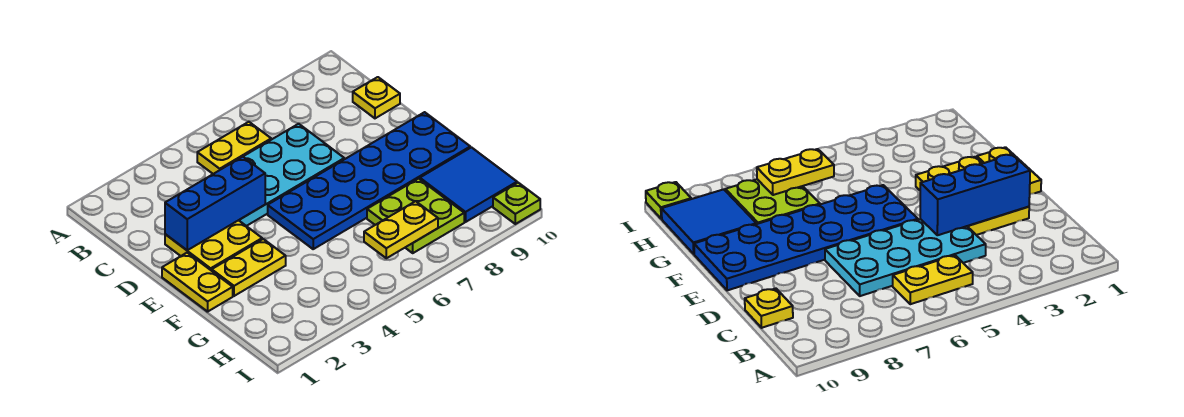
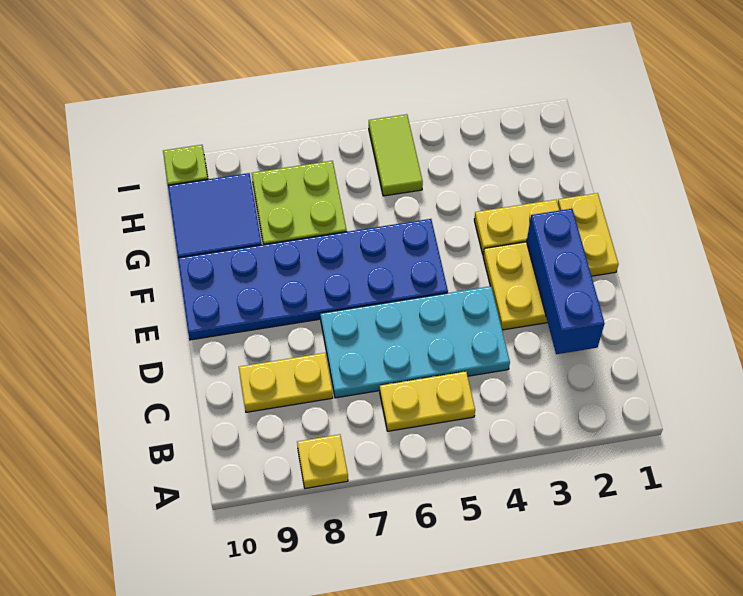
yellow 1x1 plate [353,77,400,118] -> yellow 1x1 plate moved to [297,434,348,489]
blue 1x3 brick [165,157,265,250] -> blue 1x3 brick turned to [527,209,605,354]
none -> lime 1x2 tile [369,114,423,196]
yellow 1x2 plate [364,201,438,258] -> yellow 1x2 plate moved to [239,353,333,412]

